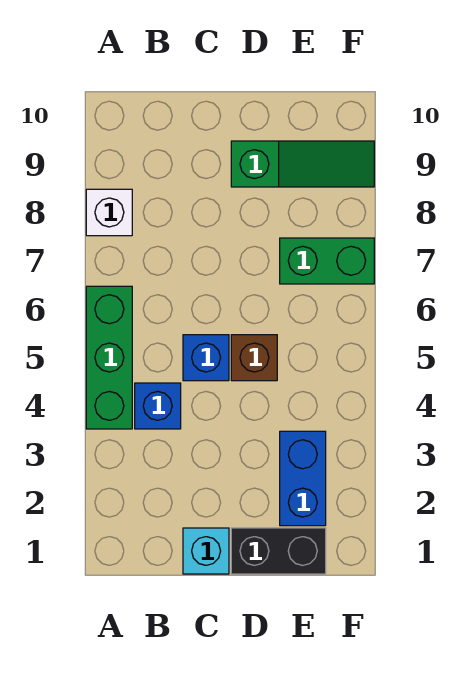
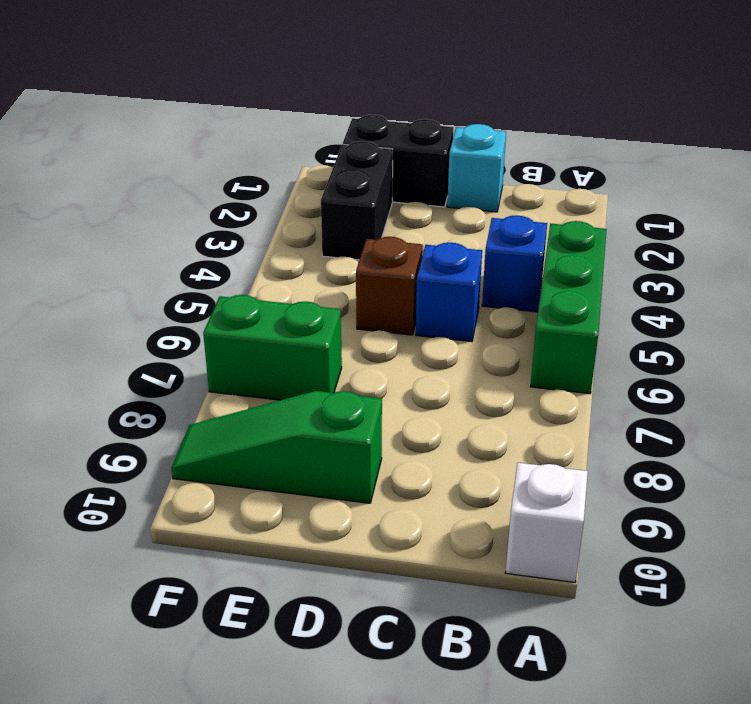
white 1x1 brick [86,189,132,236] -> white 1x1 brick moved to [505,463,588,582]
blue 1x2 brick [280,431,326,526] -> black 1x2 brick [321,141,393,260]

